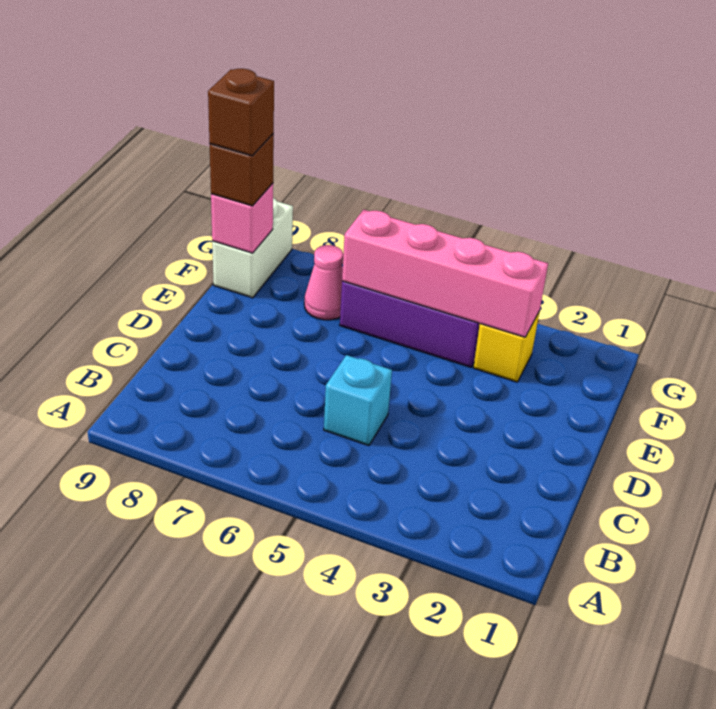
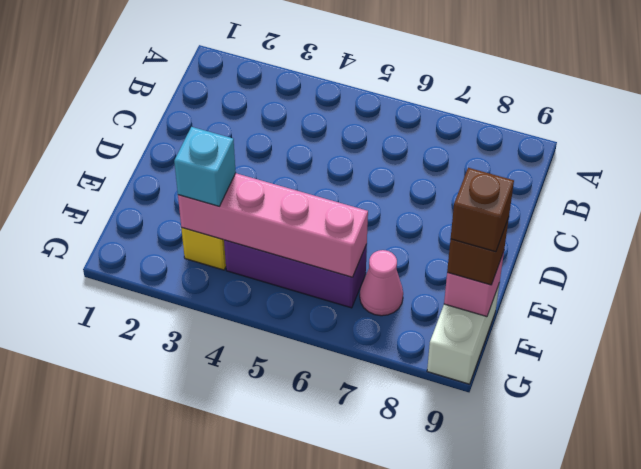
cyan 1x1 brick [324,355,392,446] -> cyan 1x1 brick moved to [174,127,236,206]

